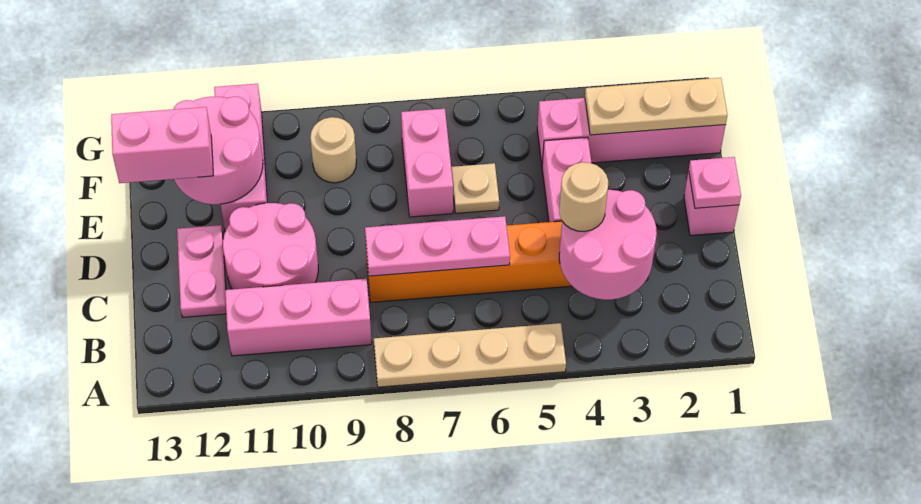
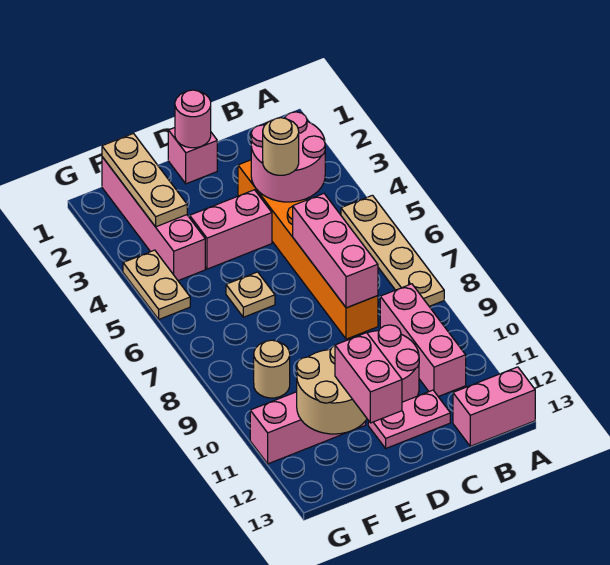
pink 1x3 plate [365,216,510,276] -> pink 1x3 brick [293,194,378,308]
pink 1x1 plate [689,157,741,208] -> pink 1x1 round brick [175,90,211,148]
pink 1x2 brick [401,109,453,217] -> pink 1x2 brick moved to [453,367,535,446]
pink 2x2 round brick [174,97,263,204] -> tan 2x2 round brick [297,346,367,434]
none -> tan 1x2 plate [123,250,190,319]

